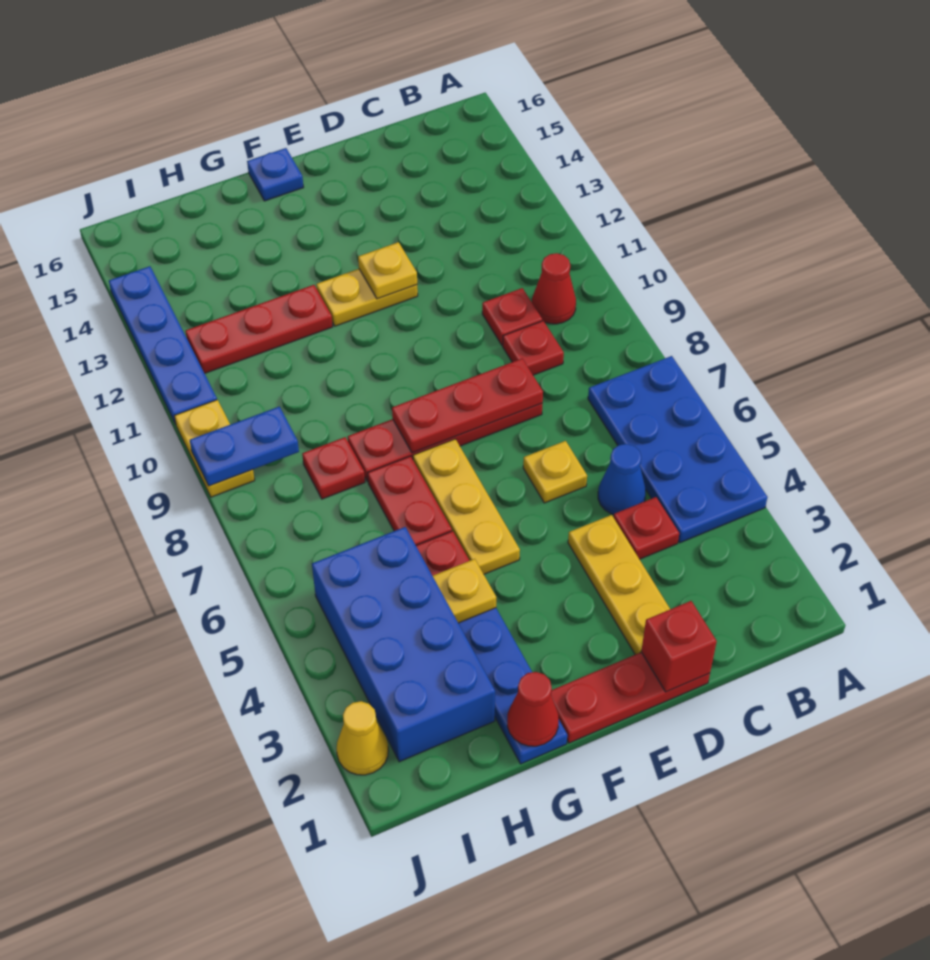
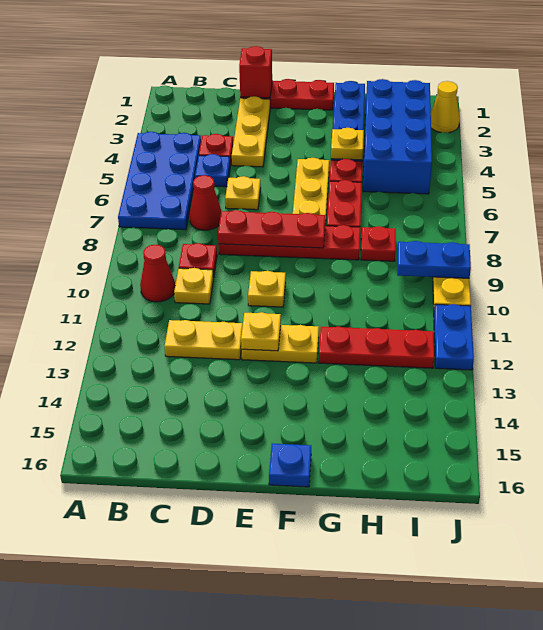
blue 1x1 cone [598,444,646,515] -> blue 1x1 plate [195,154,230,187]
red 1x1 plate [482,288,542,345] -> yellow 1x1 plate [174,268,213,304]
none -> yellow 1x2 plate [165,320,243,360]
none -> yellow 1x1 plate [248,271,286,307]
red 1x1 cone [507,672,559,746] -> red 1x1 cone moved to [189,175,221,230]
blue 1x4 plate [109,266,217,425] -> blue 1x2 plate [434,304,474,370]

